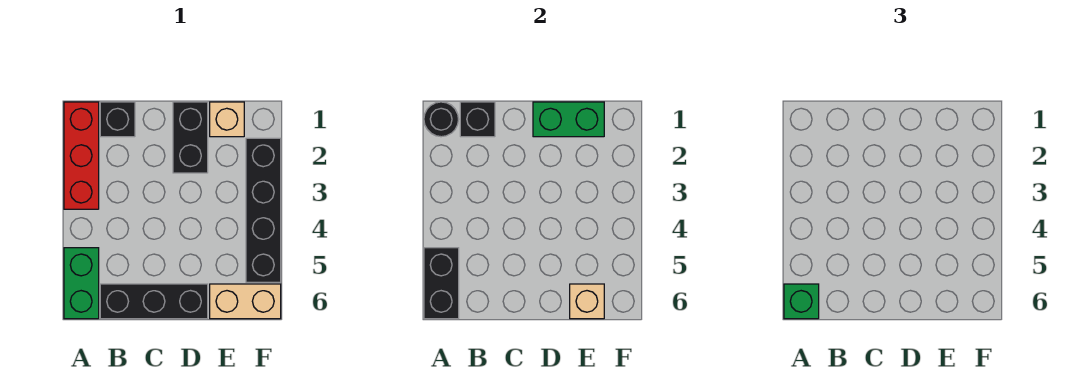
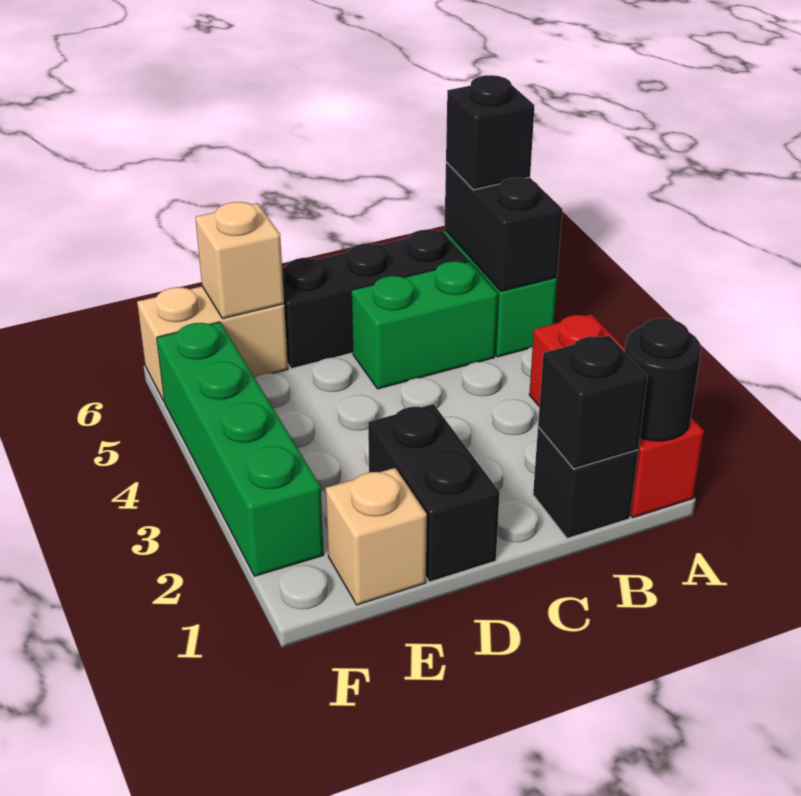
green 1x1 brick [784,284,819,319] -> black 1x1 brick [446,75,535,190]
green 1x2 brick [533,102,604,137] -> green 1x2 brick moved to [352,261,498,389]
black 1x4 brick [246,138,281,282] -> green 1x4 brick [157,322,324,576]

